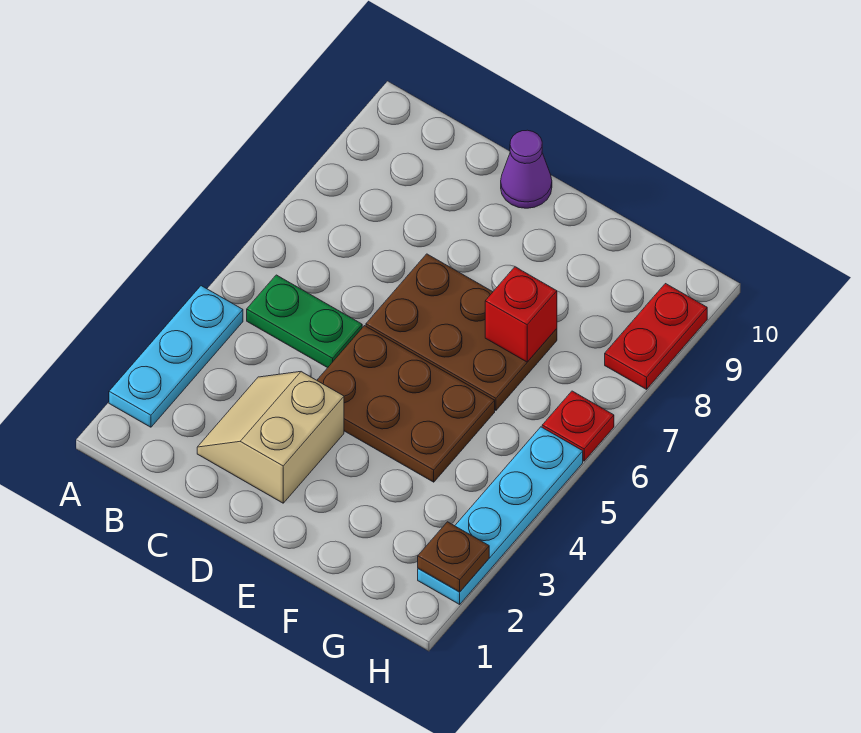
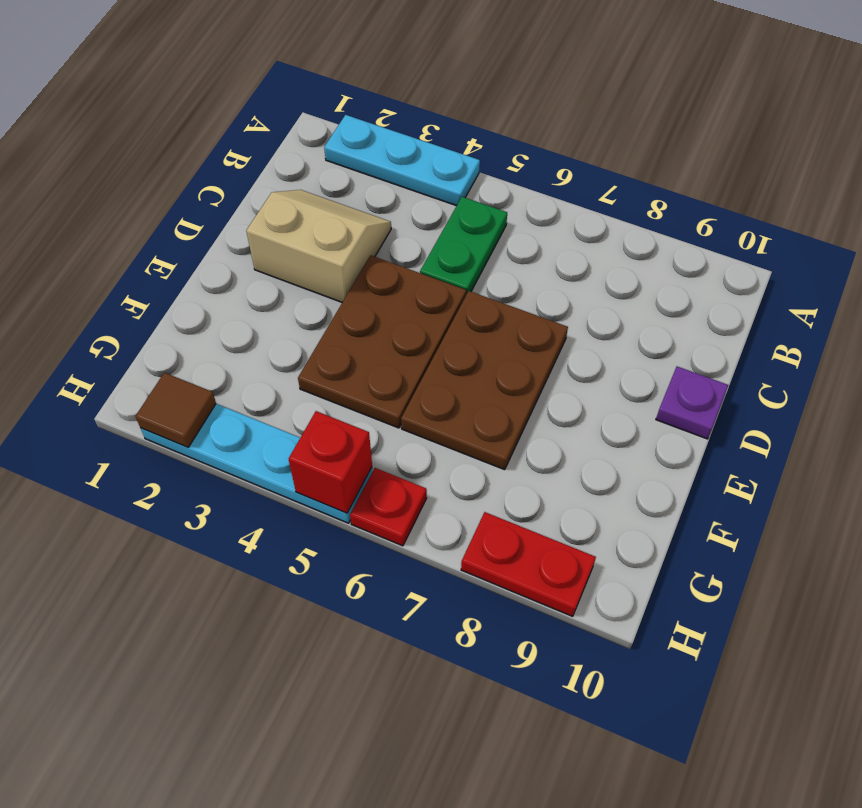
purple 1x1 cone [501,130,552,208] -> purple 1x1 plate [656,366,728,439]
red 1x1 brick [485,267,557,362] -> red 1x1 brick moved to [289,411,372,513]
brown 1x1 plate [418,522,489,592] -> brown 1x1 tile [136,373,216,447]

